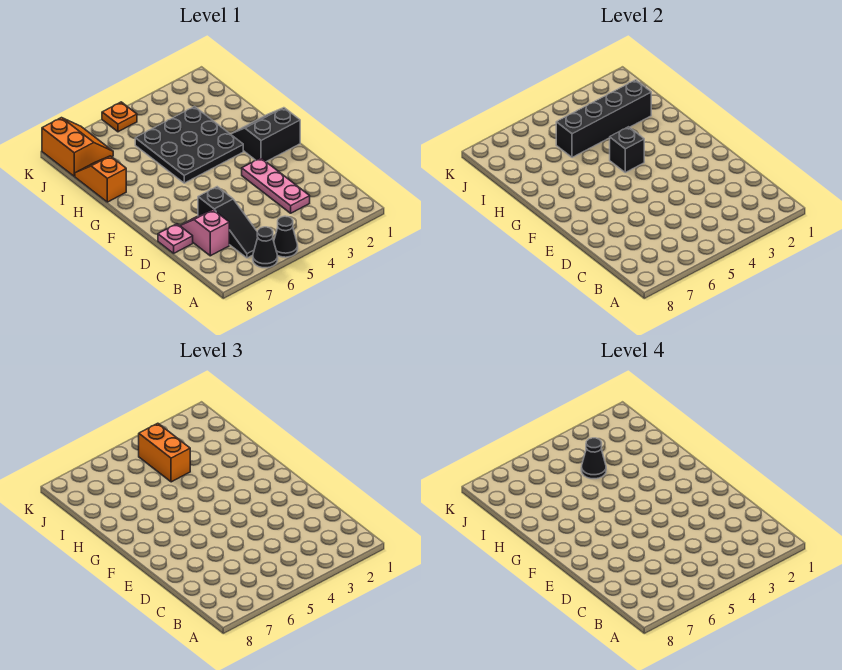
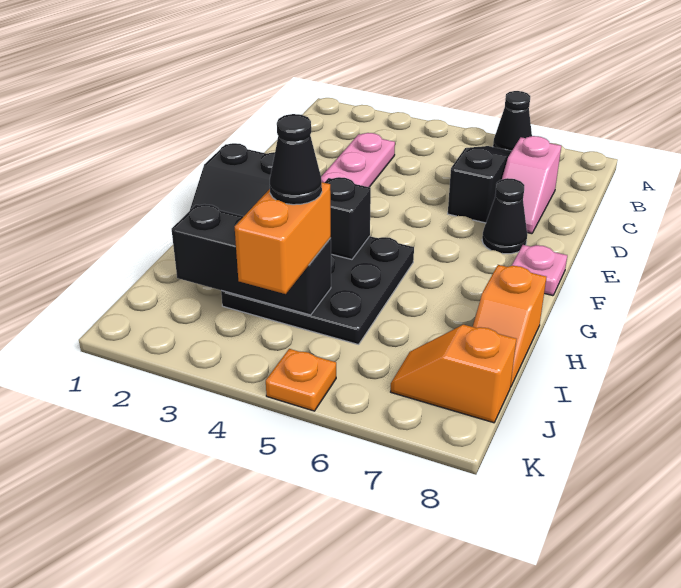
black 1x1 cone [274,216,298,257] -> black 1x1 cone moved to [482,178,527,254]
pink 1x1 plate [158,224,193,253] -> pink 1x1 plate moved to [512,245,567,296]
black 1x4 brick [556,80,651,157] -> black 1x3 brick [172,204,331,315]
orange 2x2 slope [42,118,113,176] -> orange 1x2 slope [391,325,516,423]

